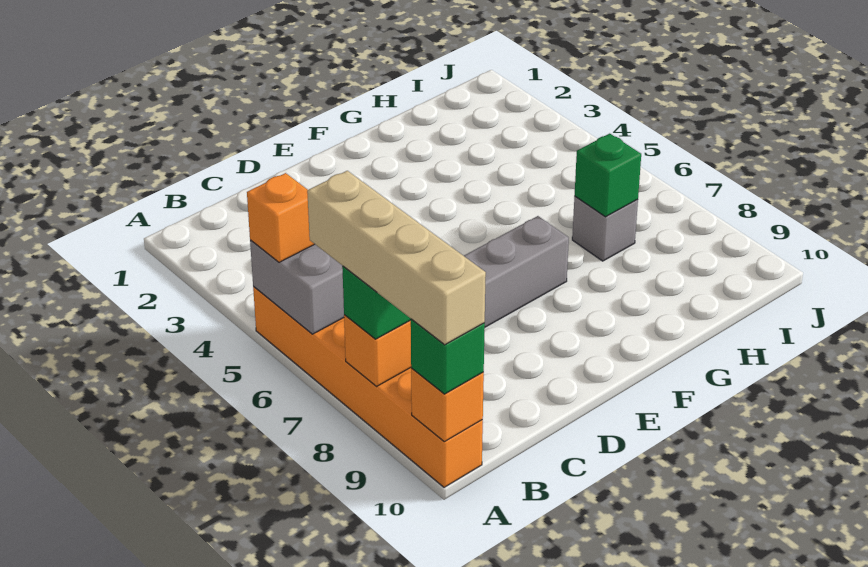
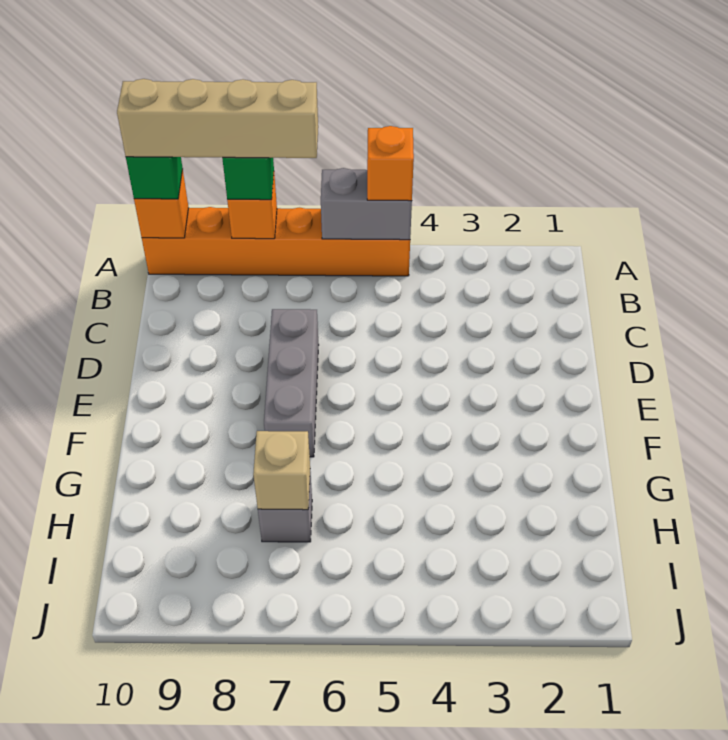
green 1x1 brick [575,134,641,217] -> tan 1x1 brick [253,431,310,510]

